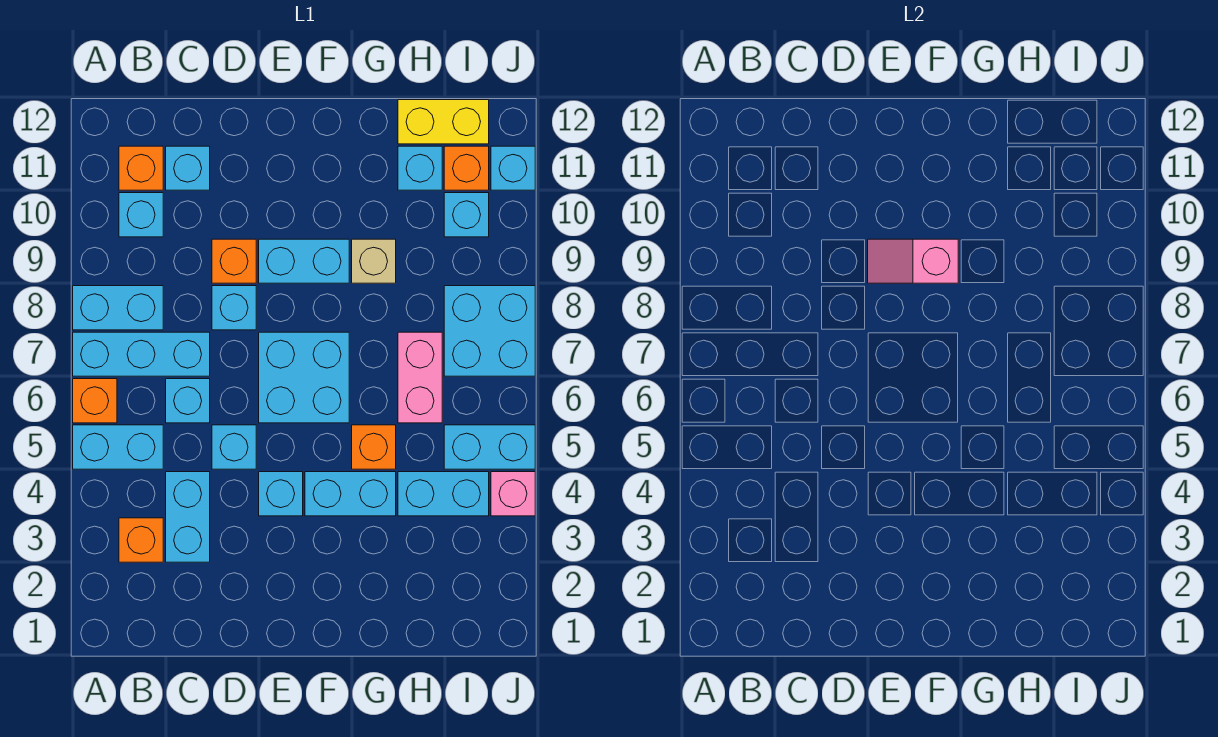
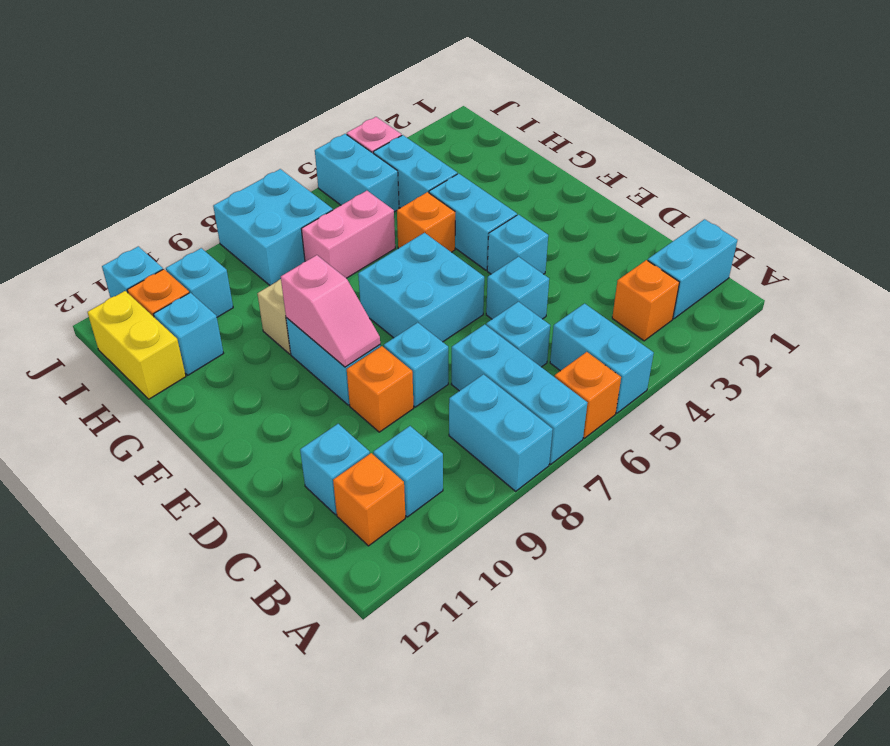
cyan 1x2 brick [166,472,210,562] -> cyan 1x2 brick moved to [648,219,737,319]

